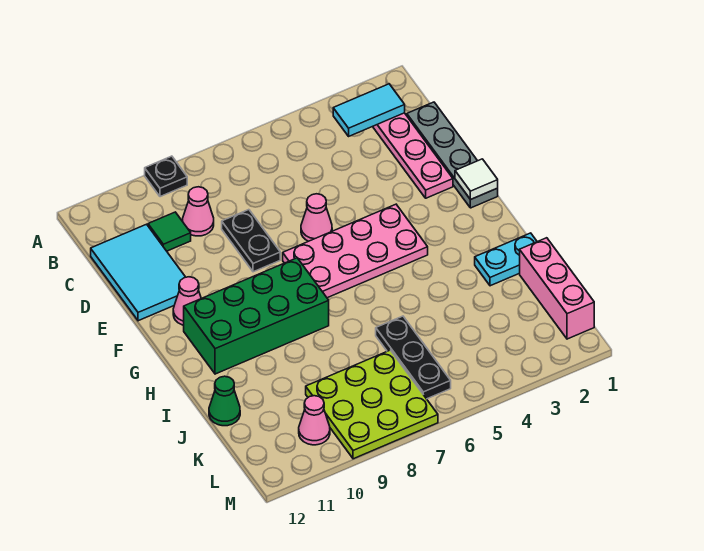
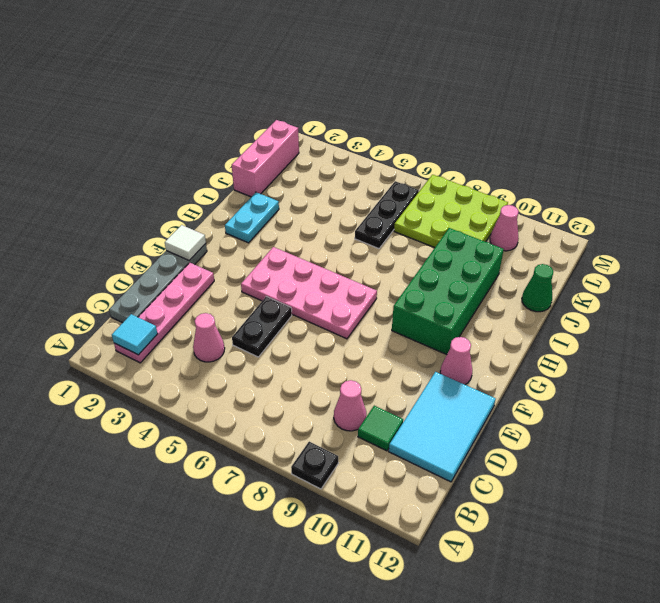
cyan 1x2 tile [333,84,405,136] -> cyan 1x1 tile [112,314,157,355]
black 1x2 plate [222,210,280,272] -> black 1x2 plate moved to [232,297,292,357]
pink 1x1 cone [301,194,332,241] -> pink 1x1 cone moved to [193,313,225,362]
green 2x4 brick [184,258,329,374] -> green 2x4 brick turned to [392,228,504,355]
cyan 1x2 plate [475,233,537,286] -> cyan 1x2 plate turned to [225,192,279,243]

